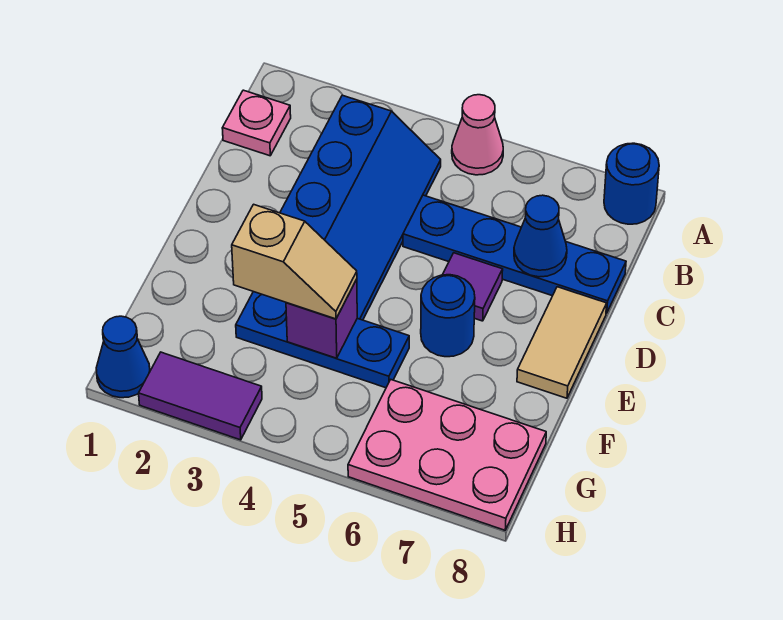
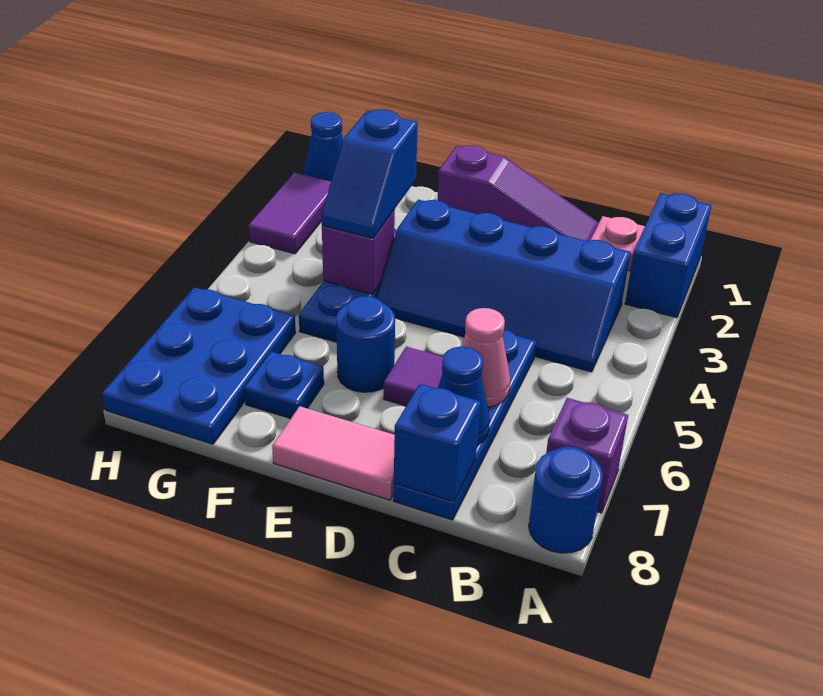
none -> blue 1x2 brick [625,193,711,318]
pink 1x1 cone [452,95,503,175] -> pink 1x1 cone moved to [461,308,511,407]
none -> purple 1x1 brick [546,398,628,513]
none -> purple 1x3 slope [437,145,599,241]
none -> blue 1x1 brick [394,384,480,502]
tan 1x2 tile [517,287,607,398] -> pink 1x2 tile [272,406,395,500]
tan 1x2 slope [232,204,357,319] -> blue 1x2 slope [321,109,418,238]
none -> blue 1x1 plate [244,352,324,419]
pink 2x3 plate [348,380,546,530] -> blue 2x3 plate [102,287,296,444]

